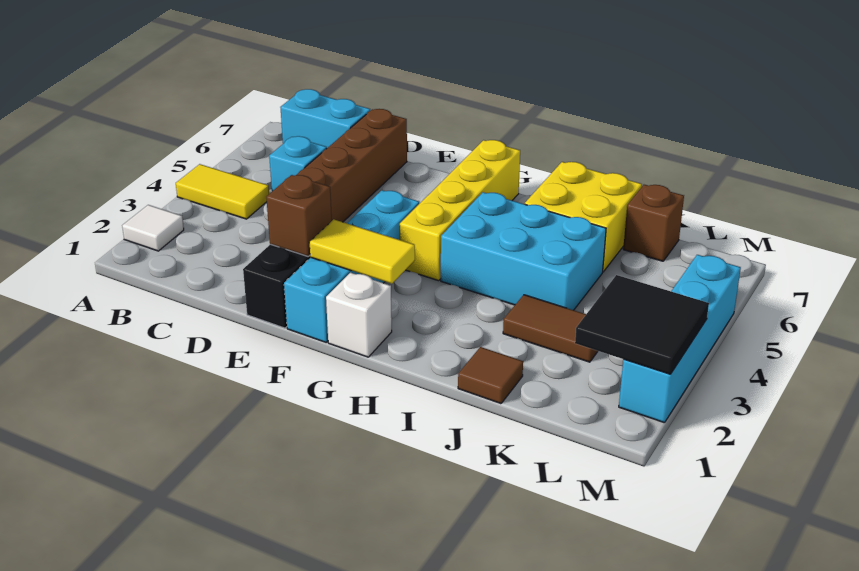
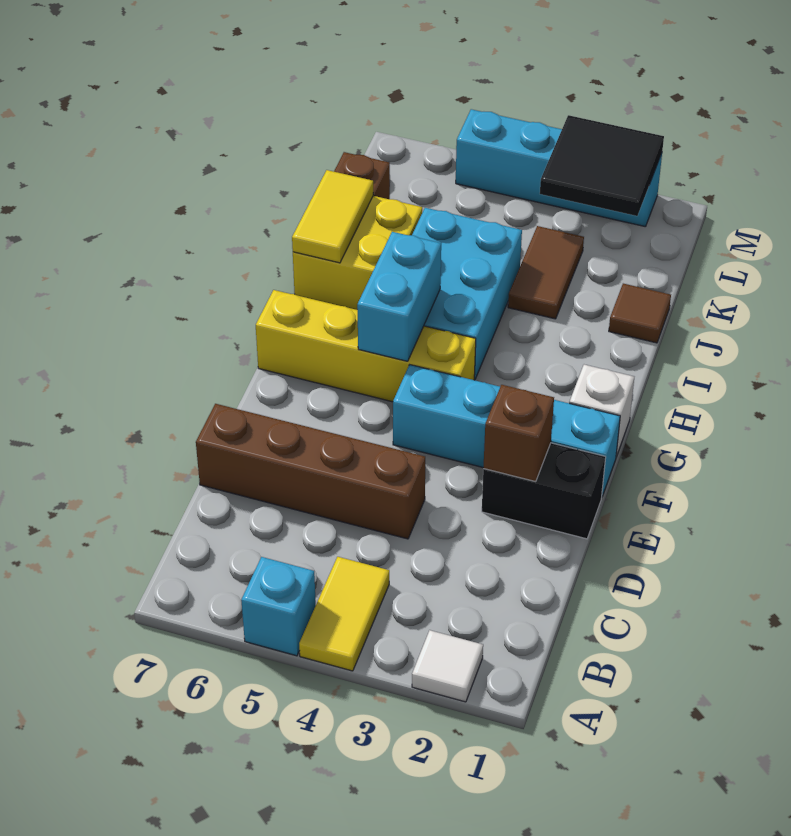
cyan 1x2 brick [280,89,370,148] -> cyan 1x2 brick moved to [357,232,441,361]
cyan 1x1 brick [269,136,327,191] -> cyan 1x1 brick moved to [241,557,316,656]
yellow 1x2 tile [309,219,415,284] -> yellow 1x2 tile moved to [292,170,373,263]

